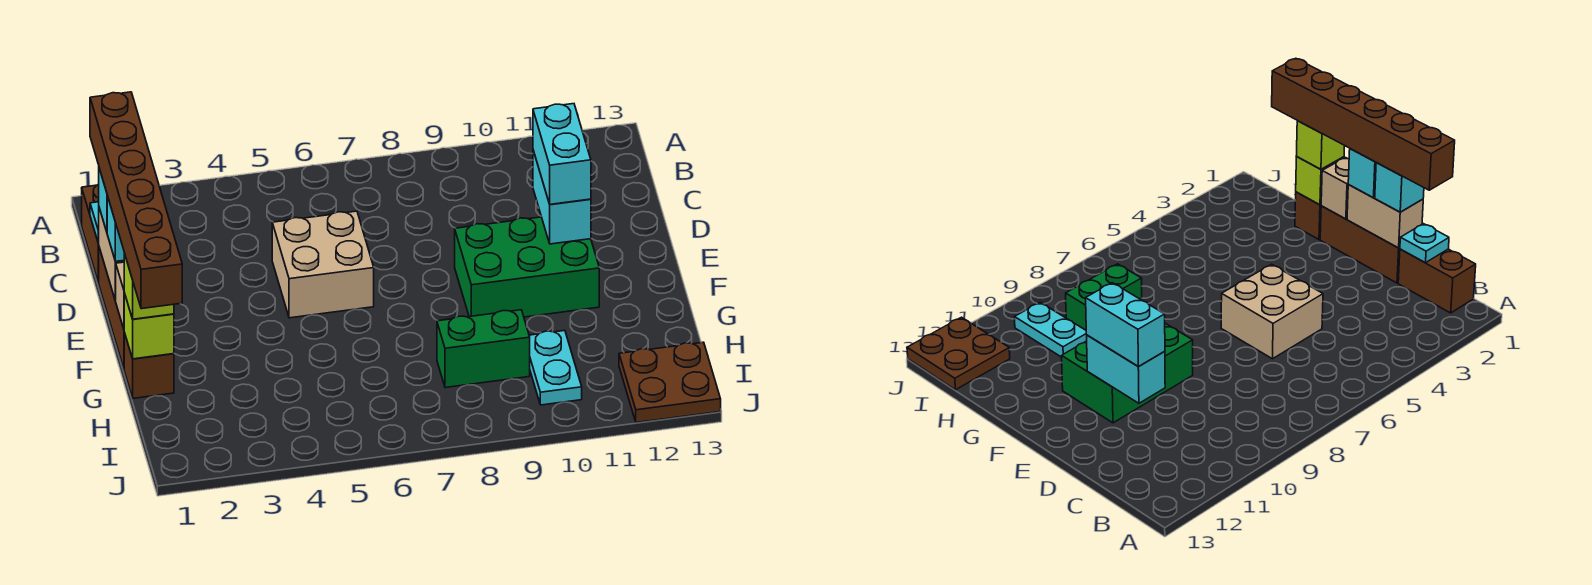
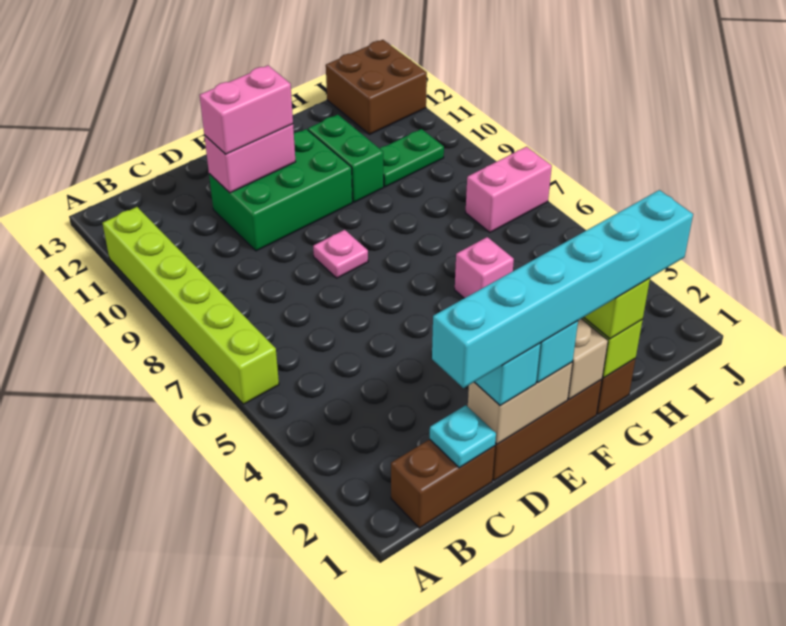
none -> lime 1x6 brick [103,207,279,404]
brown 1x6 brick [90,92,182,309] -> cyan 1x6 brick [432,190,693,388]
tan 2x2 brick [272,211,374,318] -> none
cyan 1x2 brick [533,150,591,244] -> pink 1x2 brick [204,124,296,193]
cyan 1x2 brick [533,104,591,204] -> pink 1x2 brick [200,65,293,154]
none -> pink 1x1 plate [313,230,368,278]
green 2x3 brick [455,217,599,317] -> green 2x3 brick turned to [209,129,352,251]
none -> pink 1x1 brick [455,237,514,298]
green 1x2 brick [437,310,530,388] -> green 1x2 brick moved to [308,115,384,202]
cyan 1x2 plate [529,331,582,405] -> green 1x2 plate [380,129,444,187]
none -> pink 1x2 brick [465,147,552,233]
brown 2x2 plate [619,342,721,423] -> brown 2x2 brick [326,40,427,135]

